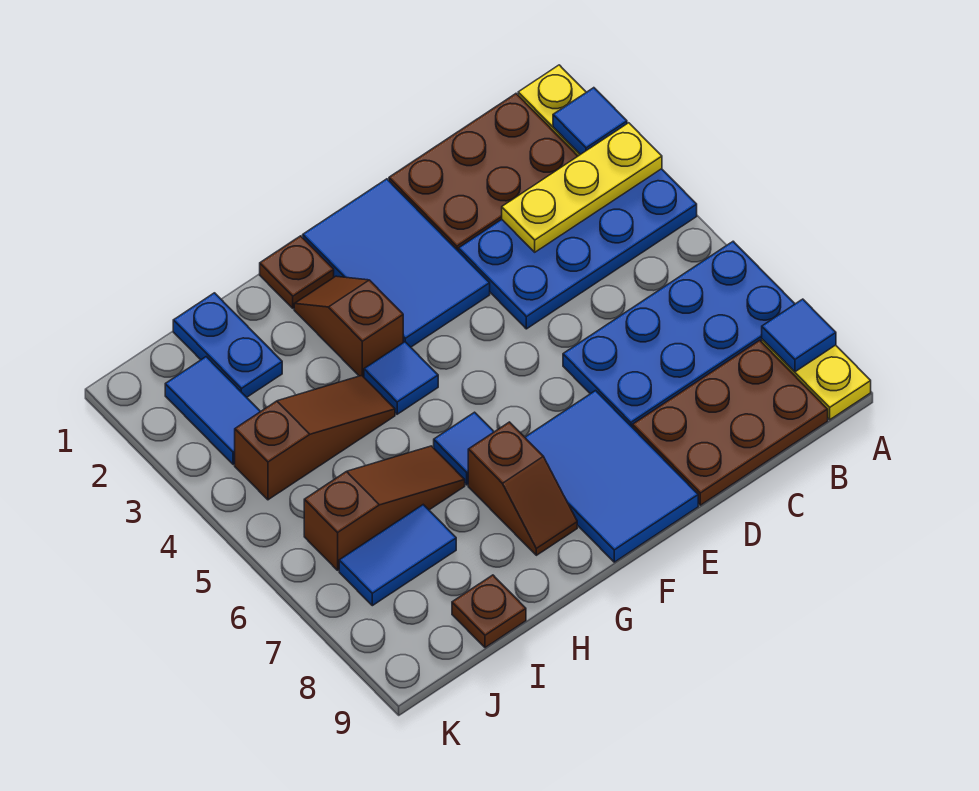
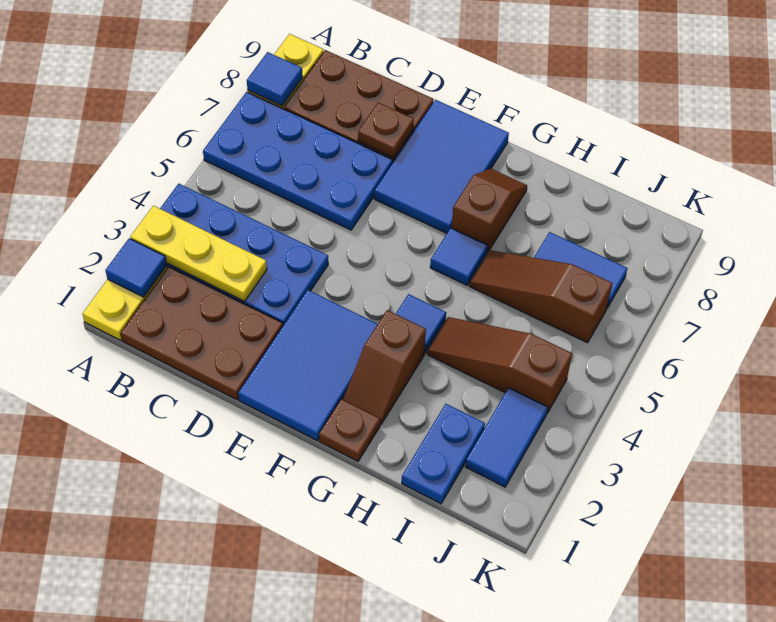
brown 1x1 plate [452,575,526,648] -> brown 1x1 plate moved to [358,103,414,158]

